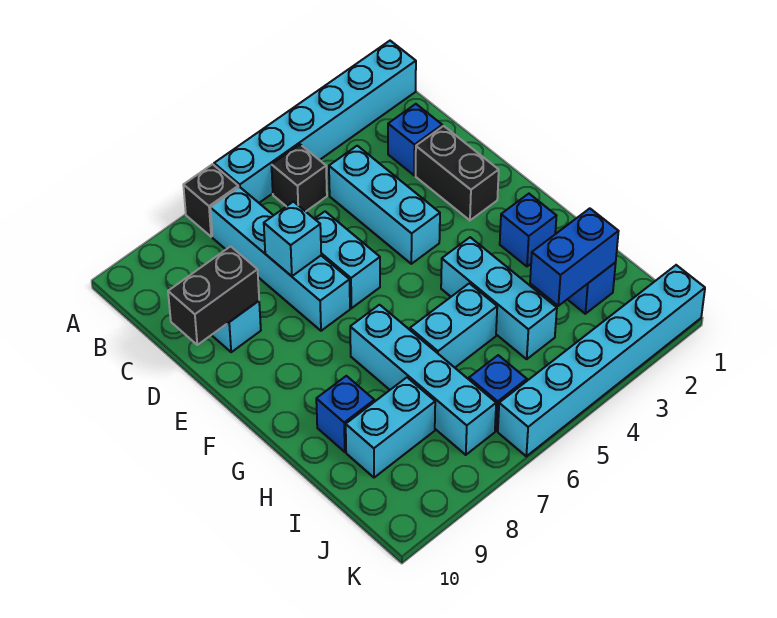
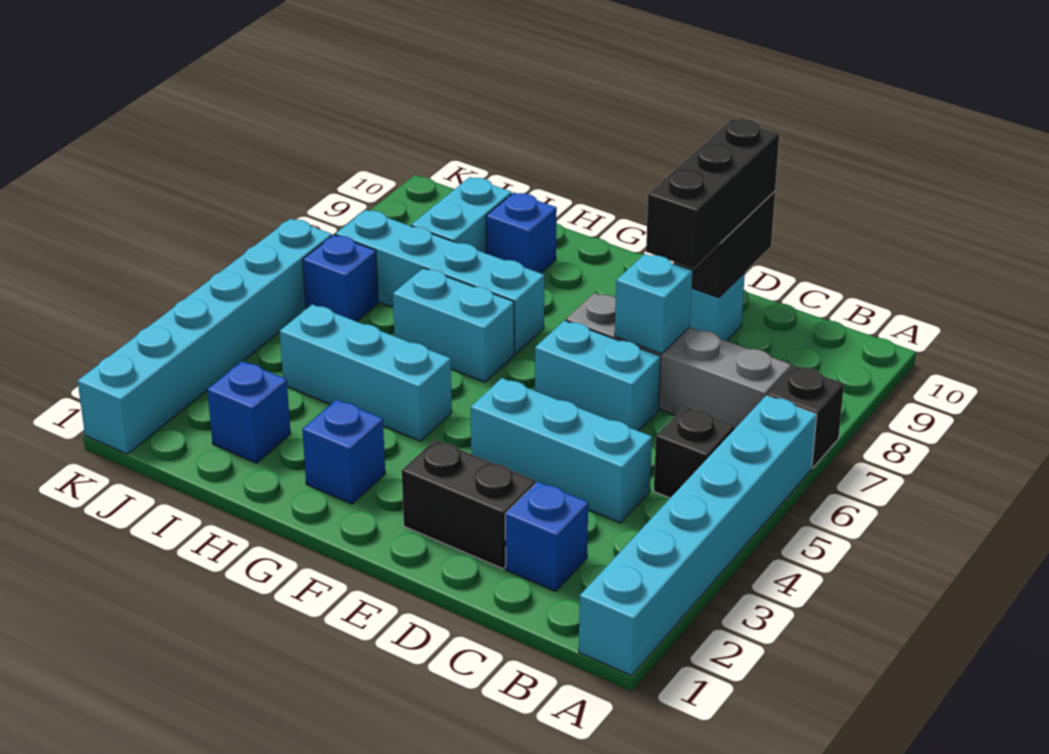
cyan 1x4 brick [210,187,350,331] -> grey 1x4 brick [566,293,791,428]
none -> black 1x3 brick [646,119,779,269]
cyan 1x2 brick [410,283,497,368] -> cyan 1x2 brick turned to [393,268,514,382]
blue 1x2 brick [530,208,619,306] -> none

